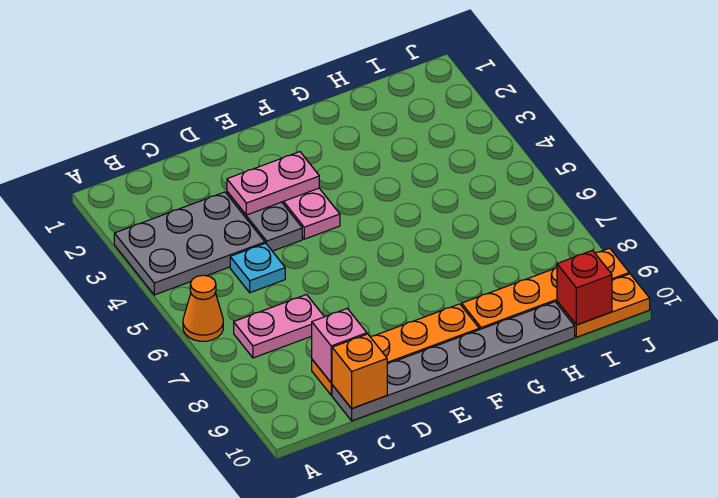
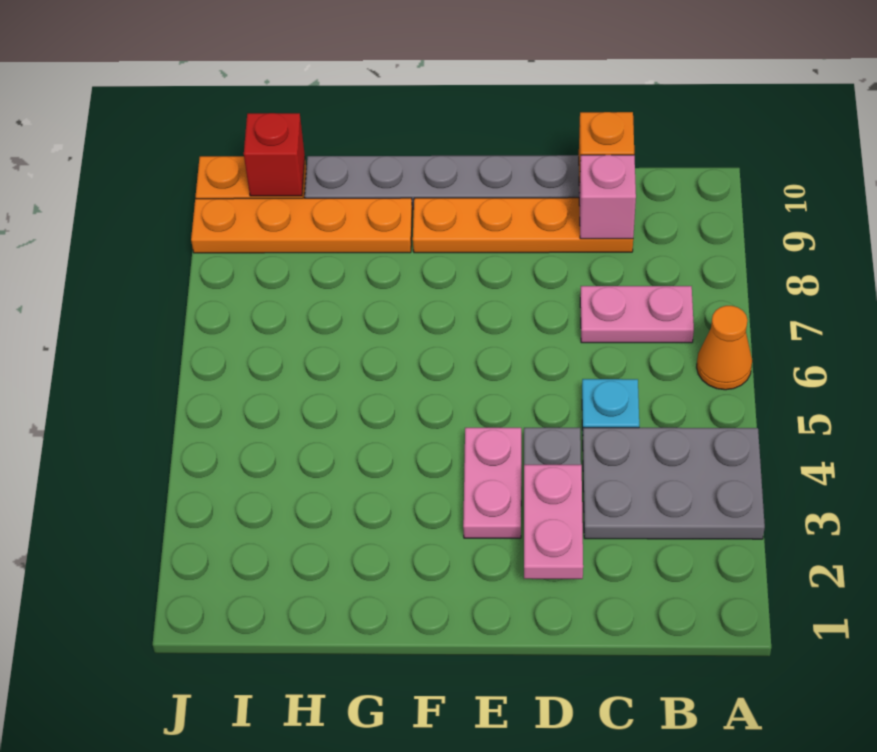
pink 1x2 plate [227,152,319,215] -> pink 1x2 plate turned to [524,465,583,579]

